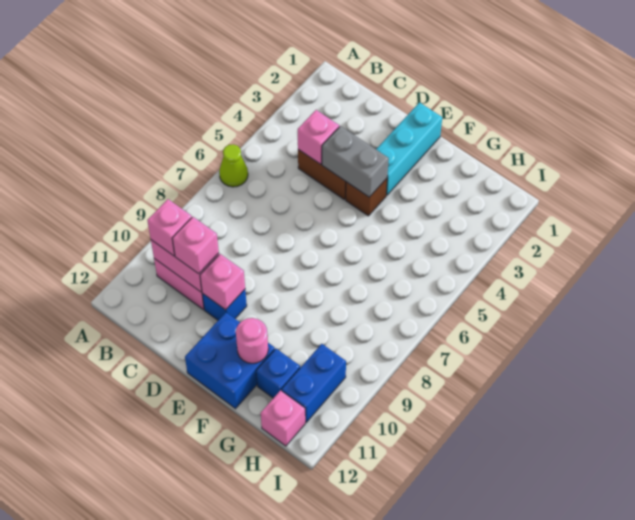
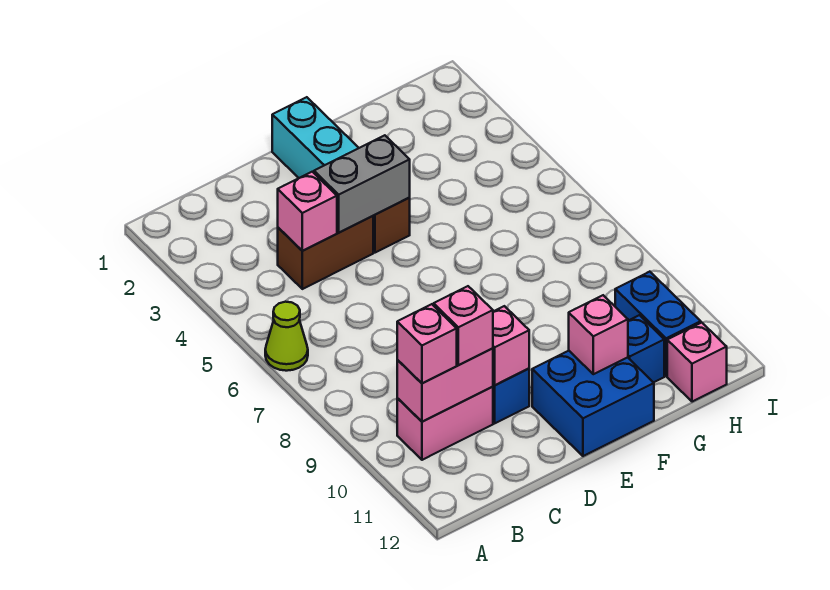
pink 1x1 round brick [236,318,268,363] -> pink 1x1 brick [569,295,628,374]

